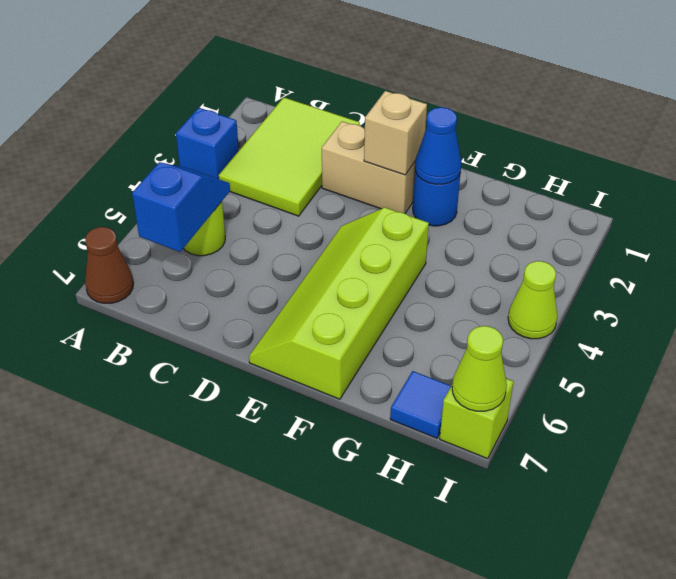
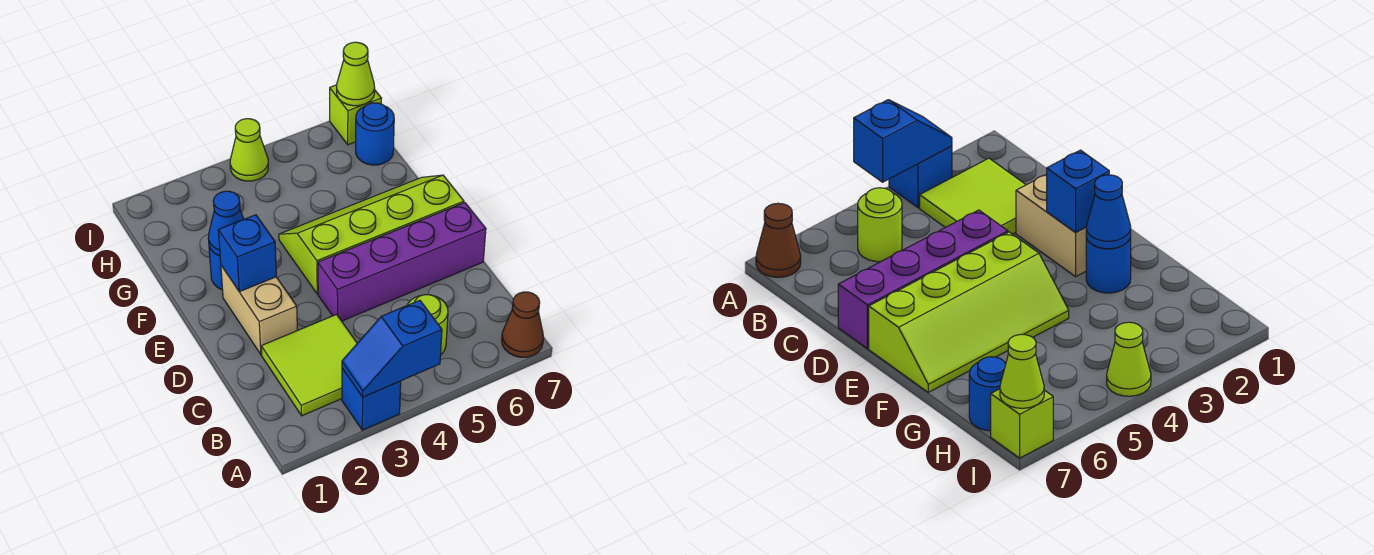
lime 2x3 tile [219,97,360,216] -> lime 2x2 tile [261,314,357,416]
blue 1x2 slope [132,162,230,252] -> blue 1x2 slope moved to [342,300,442,397]
none -> purple 1x4 brick [318,203,486,321]
tan 1x1 brick [364,91,427,175] -> blue 1x1 brick [218,215,276,292]
lime 2x4 slope [249,208,429,399] -> lime 2x4 slope turned to [279,175,464,294]
blue 1x1 tile [390,371,451,438] -> blue 1x1 round brick [356,103,394,165]

